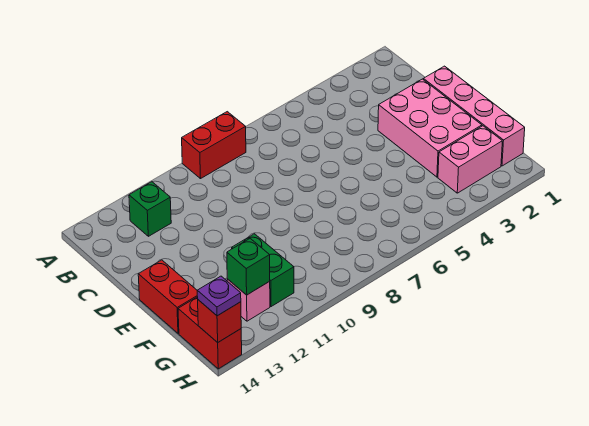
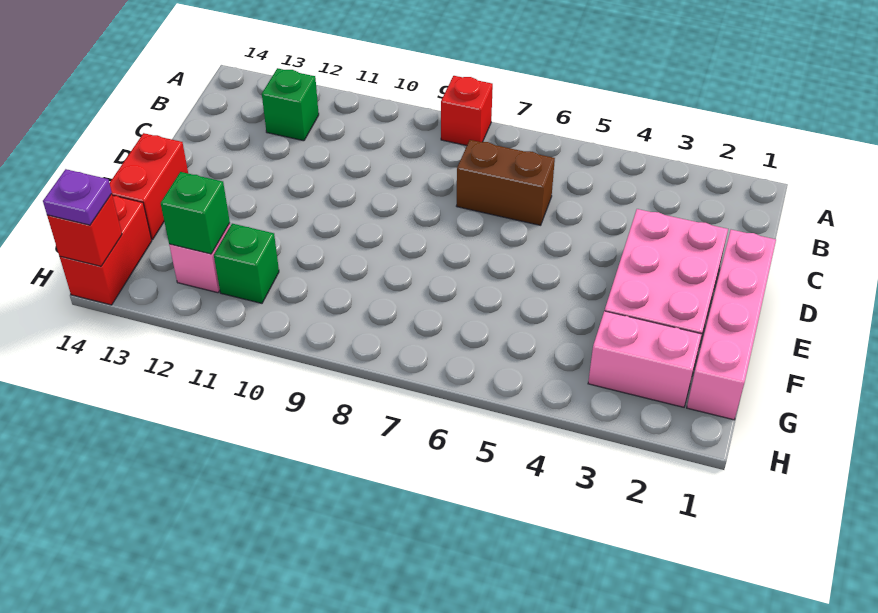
red 1x2 brick [182,112,246,179] -> red 1x1 brick [441,76,493,146]
none -> brown 1x2 brick [457,140,555,225]
green 1x2 brick [232,234,294,307] -> green 1x1 brick [214,224,279,303]

